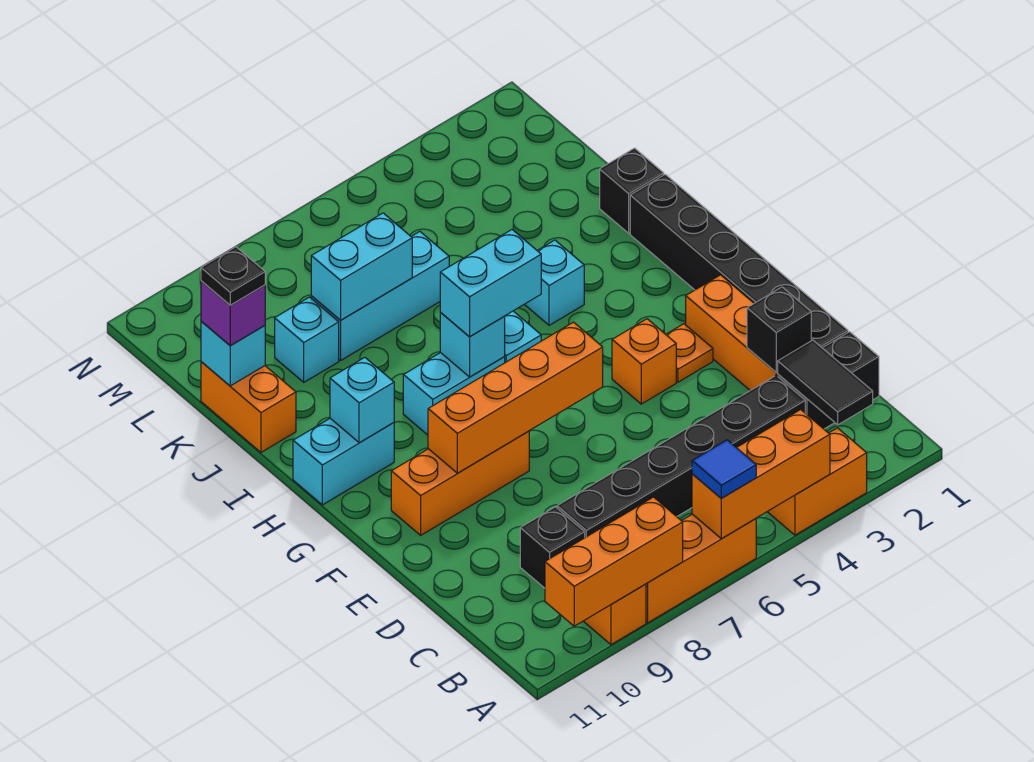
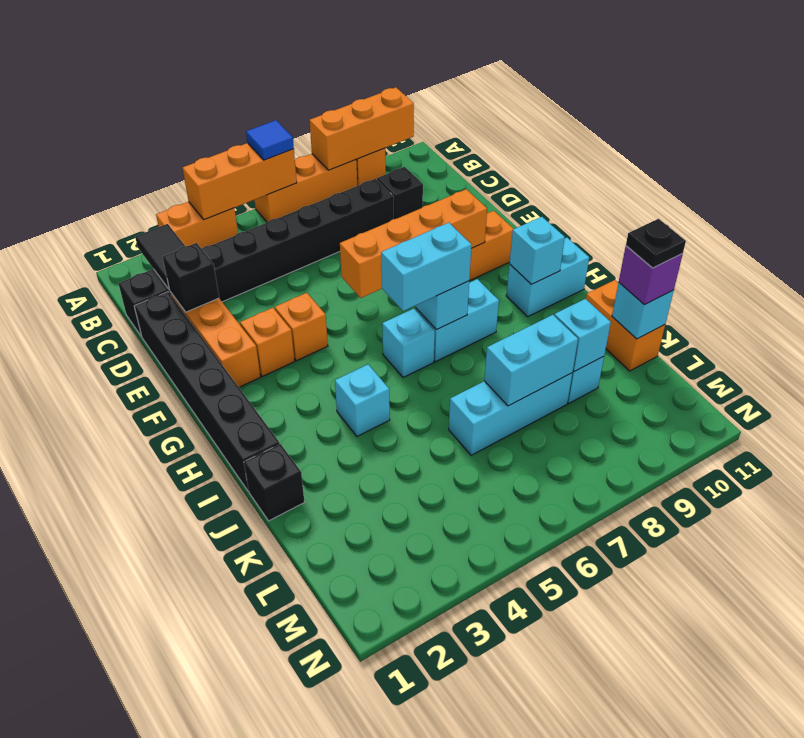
orange 1x1 plate [666,324,713,382] -> orange 1x1 brick [240,308,295,377]
none -> cyan 1x1 brick [554,299,611,372]

